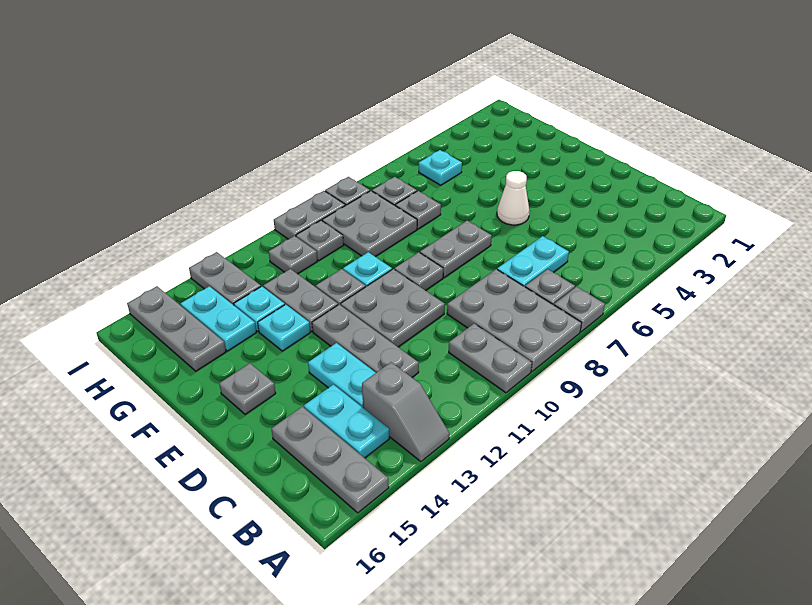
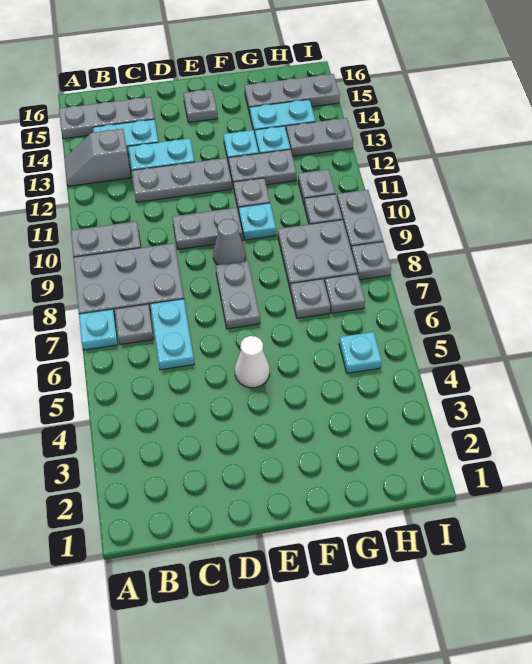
grey 1x1 plate [554,287,605,332] -> cyan 1x1 plate [79,309,118,350]
grey 2x2 plate [341,269,445,347] -> grey 1x2 plate [172,208,243,249]
grey 1x1 plate [395,252,443,291] -> grey 1x1 cone [213,219,246,265]

